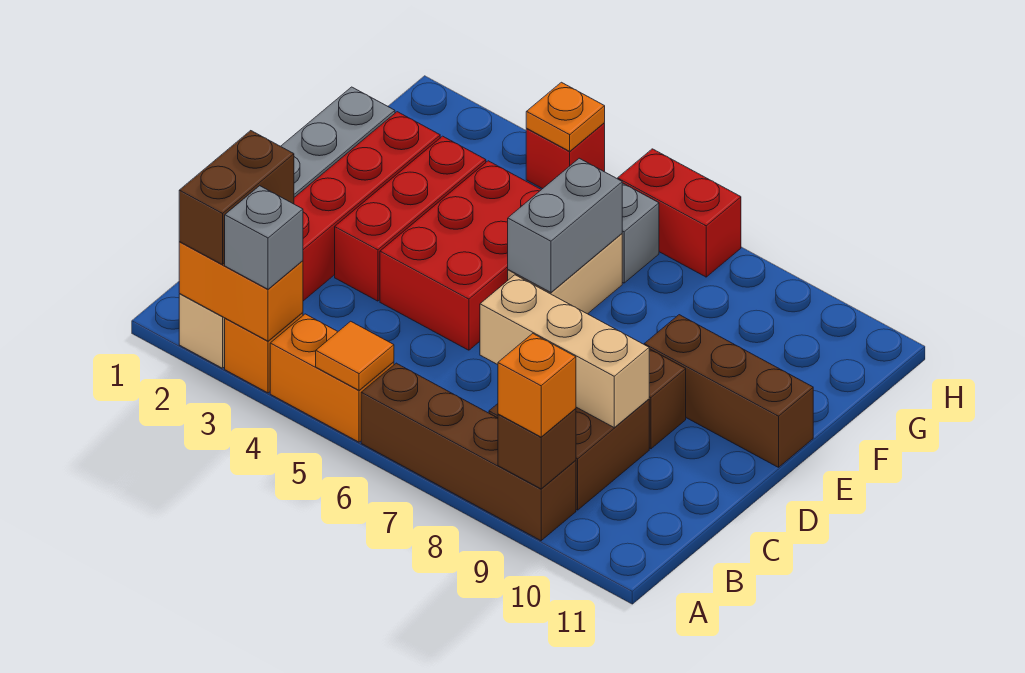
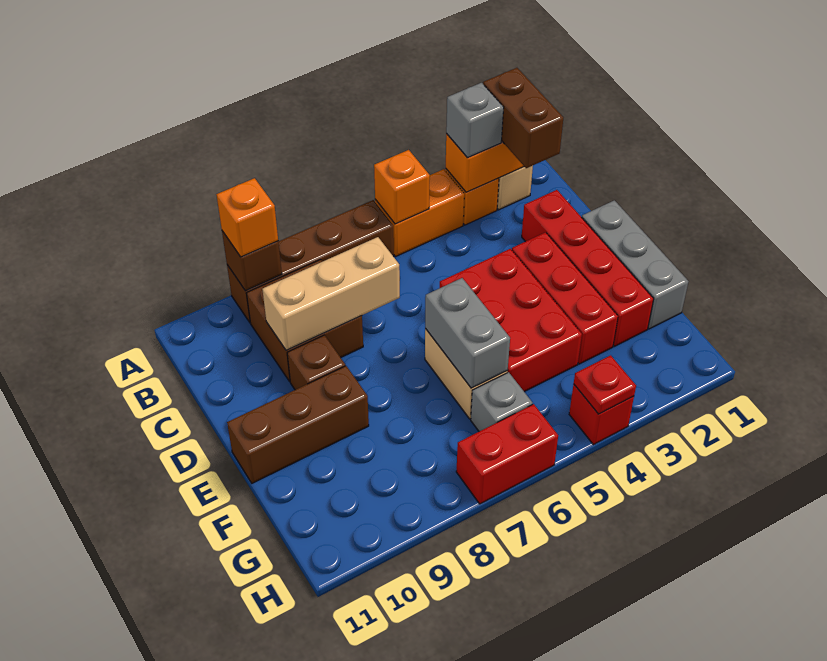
orange 1x1 tile [316,321,394,390] -> orange 1x1 brick [374,150,430,224]
orange 1x1 plate [526,82,605,151] -> red 1x1 plate [574,355,636,414]

